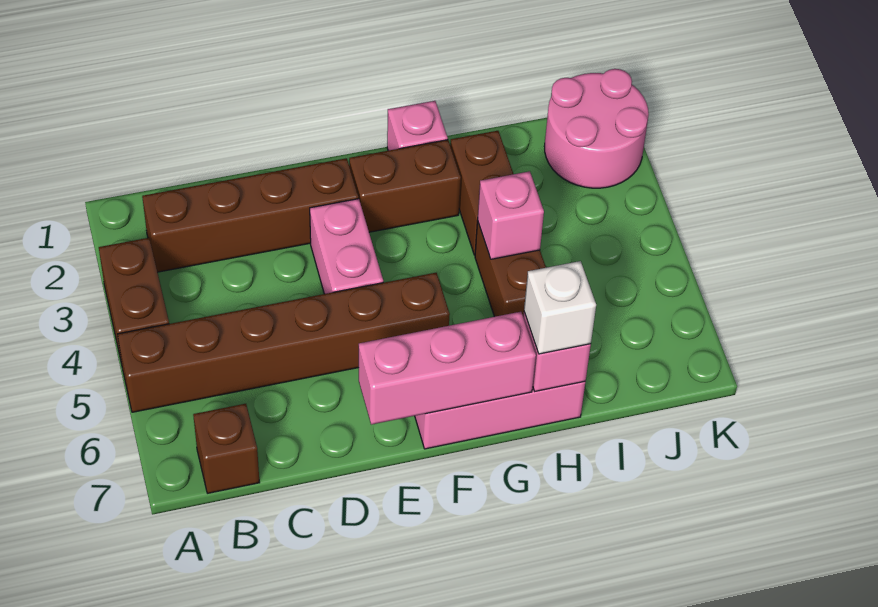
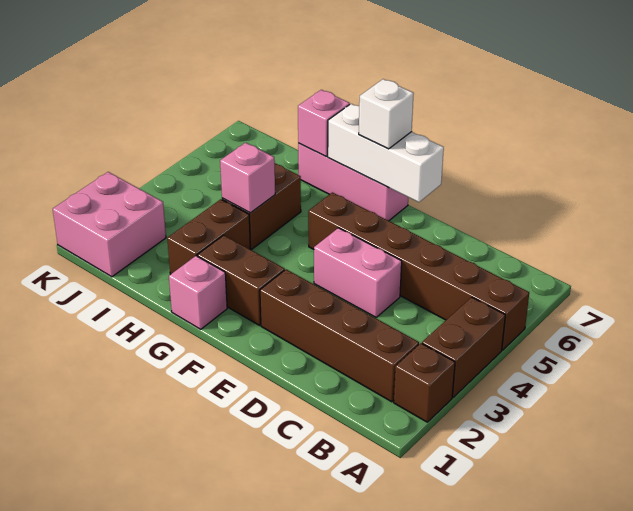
brown 1x1 brick [193,404,260,493] -> brown 1x1 brick moved to [394,343,455,422]
pink 1x2 brick [310,199,383,294] -> pink 1x2 brick turned to [314,228,402,317]
pink 1x3 brick [359,312,536,425] -> white 1x3 brick [328,104,444,202]
white 1x1 brick [524,261,596,354] -> white 1x1 brick moved to [359,79,414,149]
pink 2x2 round brick [544,69,649,188] -> pink 2x2 brick [53,172,166,277]

